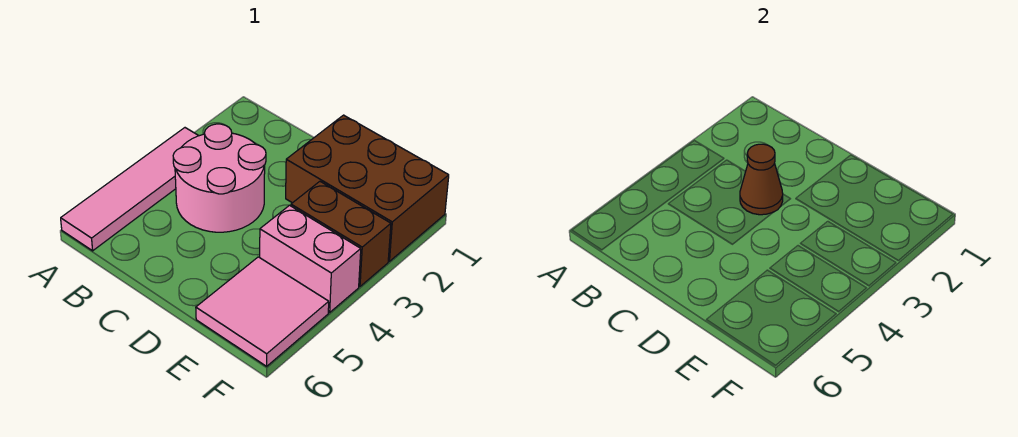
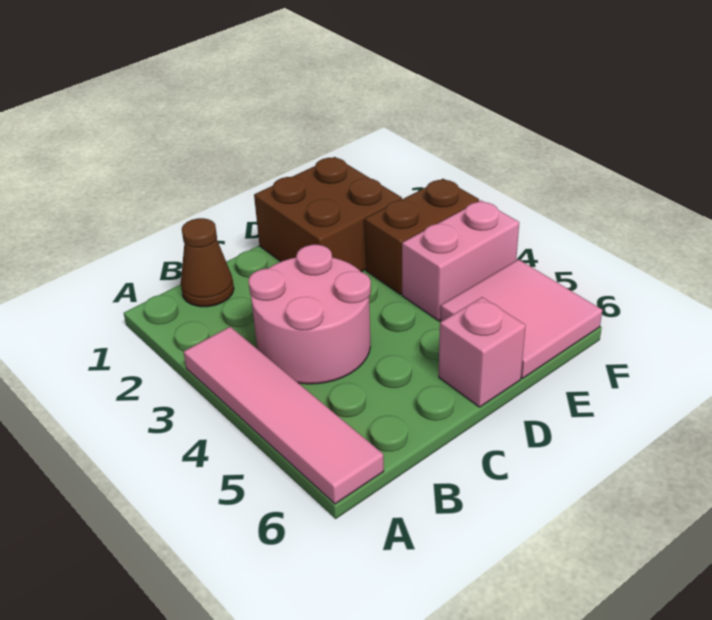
brown 1x1 cone [740,144,783,215] -> brown 1x1 cone moved to [181,218,234,307]
brown 2x3 brick [286,115,449,261] -> brown 2x2 brick [254,157,402,272]
none -> pink 1x1 brick [439,297,526,407]

